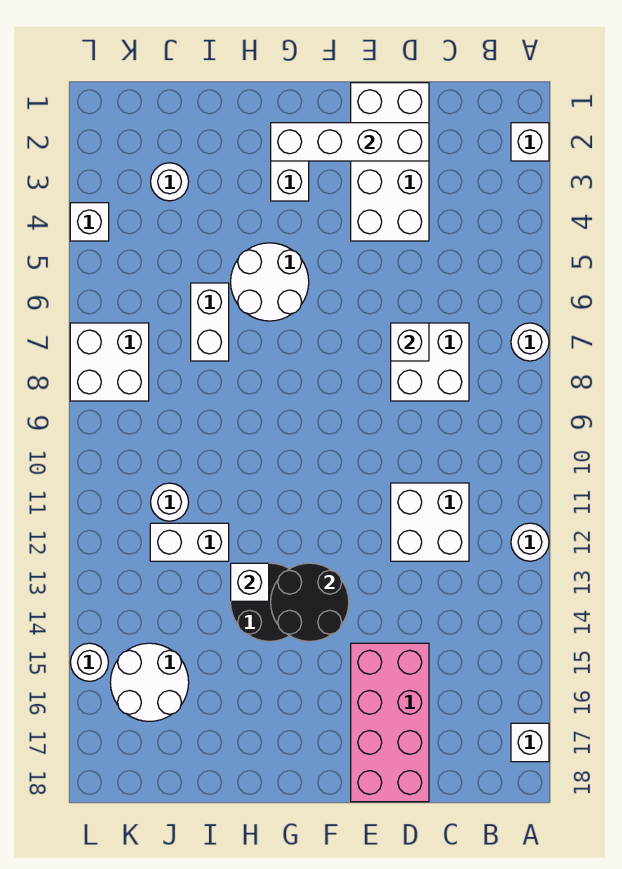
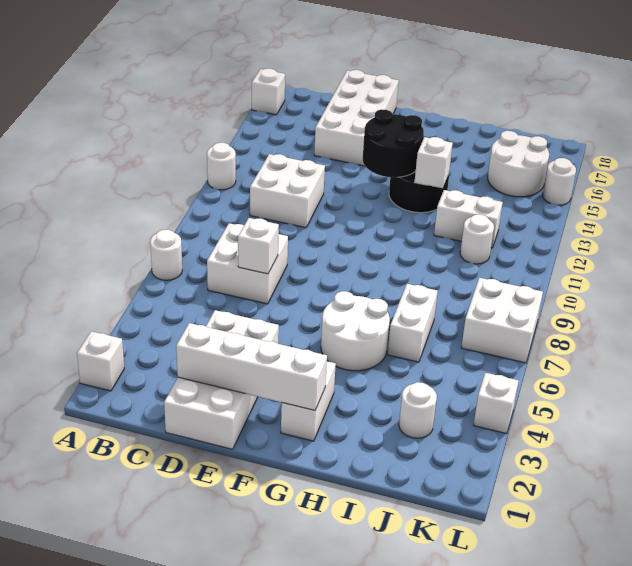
pink 2x4 brick [351,643,429,802] -> white 2x4 brick [314,70,399,166]

